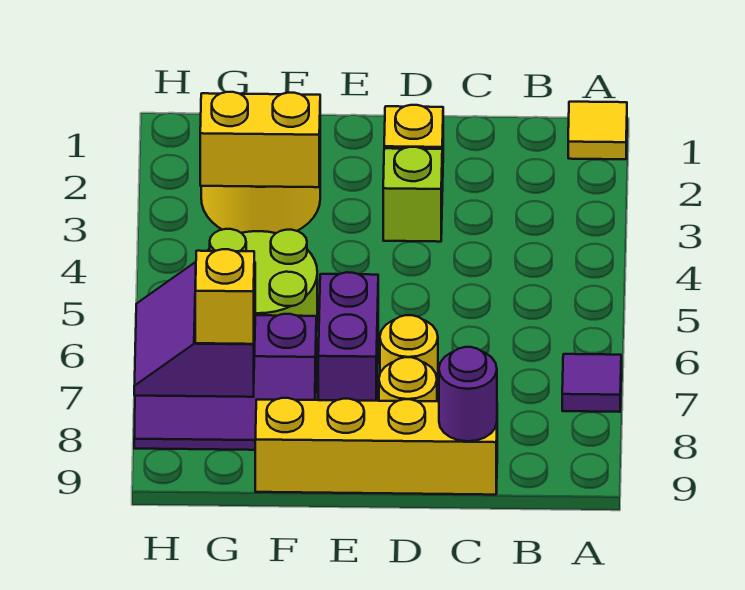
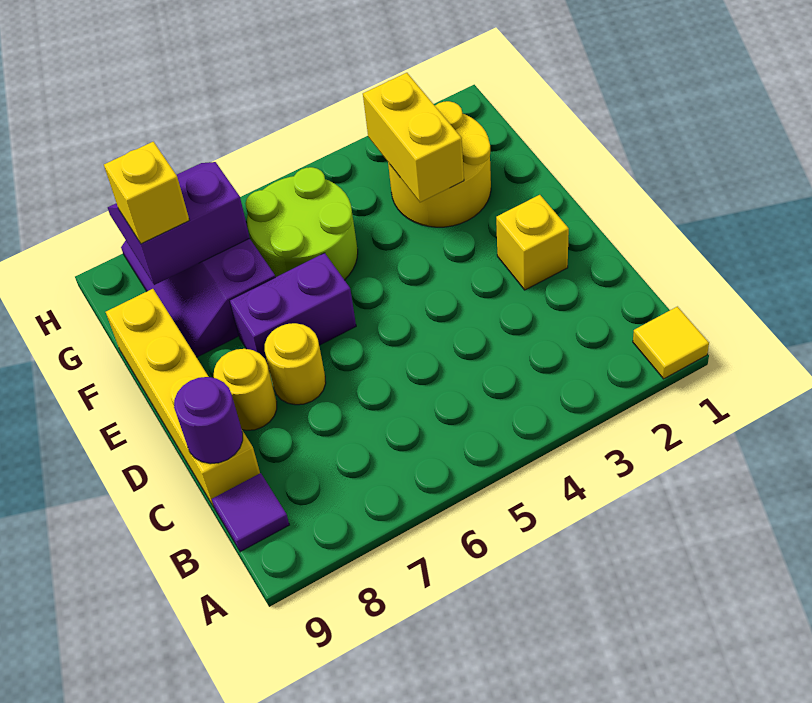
purple 1x1 tile [562,354,621,412] -> purple 1x1 tile moved to [212,473,289,552]
lime 1x1 brick [383,147,442,242] -> none

